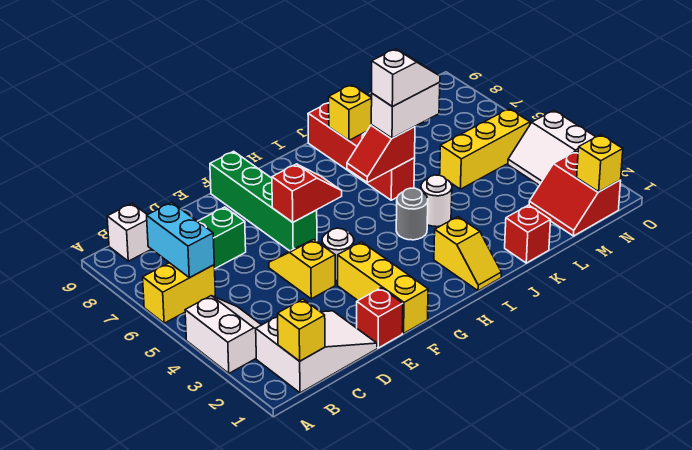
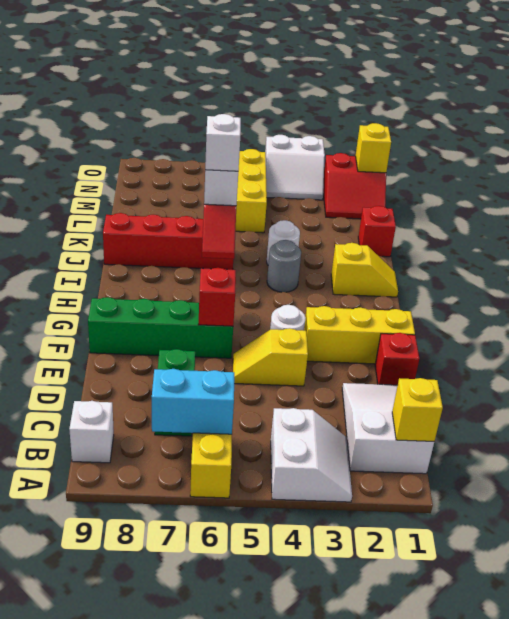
white 2x2 slope [185,296,261,373] -> white 2x2 slope turned to [271,408,352,502]
yellow 1x1 brick [329,85,372,140] -> none

